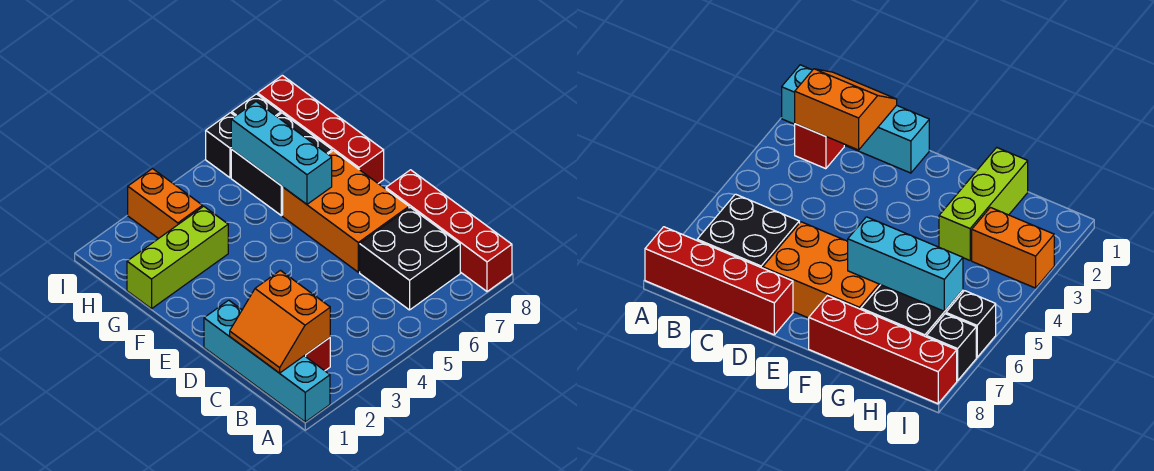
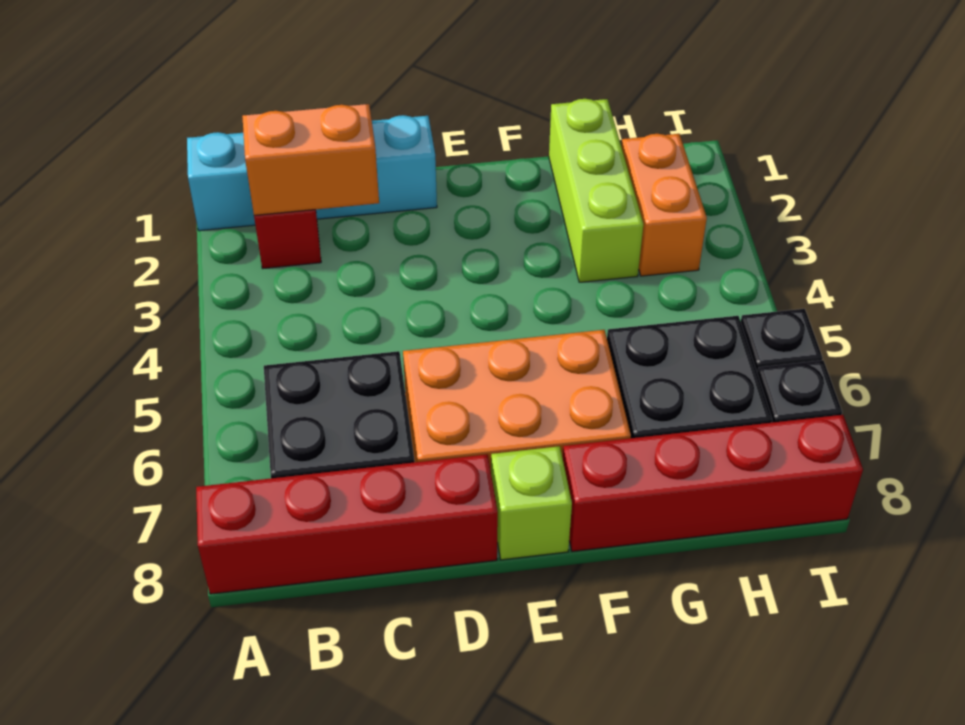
none -> lime 1x1 brick [491,446,572,560]
cyan 1x3 brick [231,102,332,204] -> none
orange 1x2 brick [128,169,203,239] -> orange 1x2 brick turned to [621,134,707,276]

